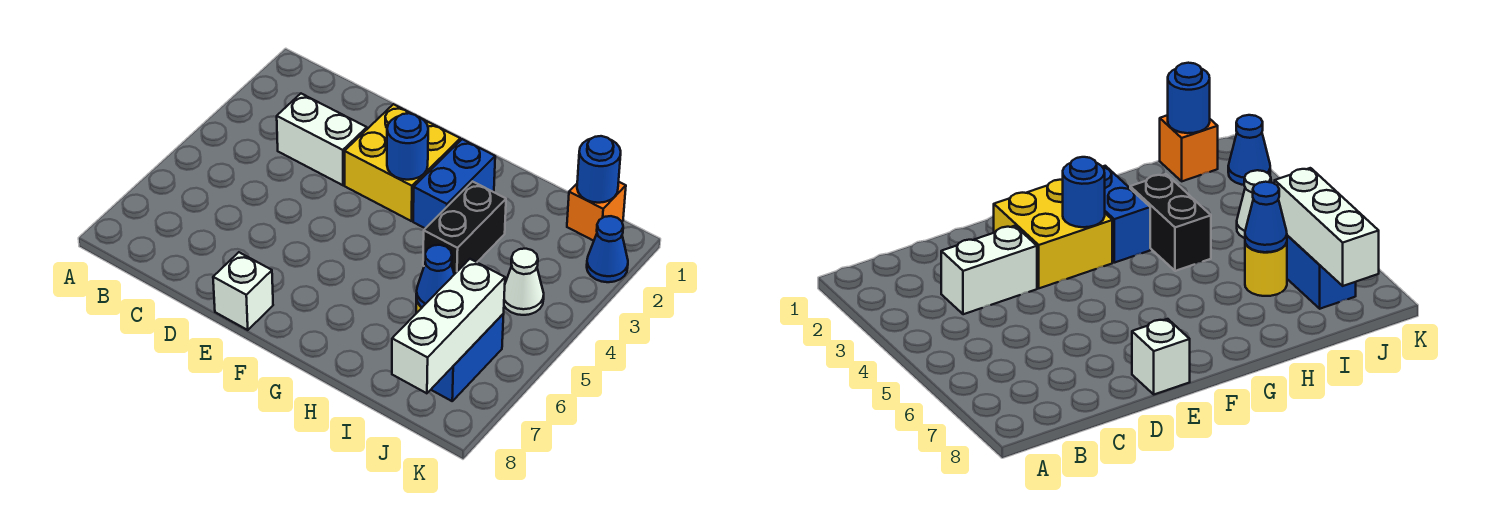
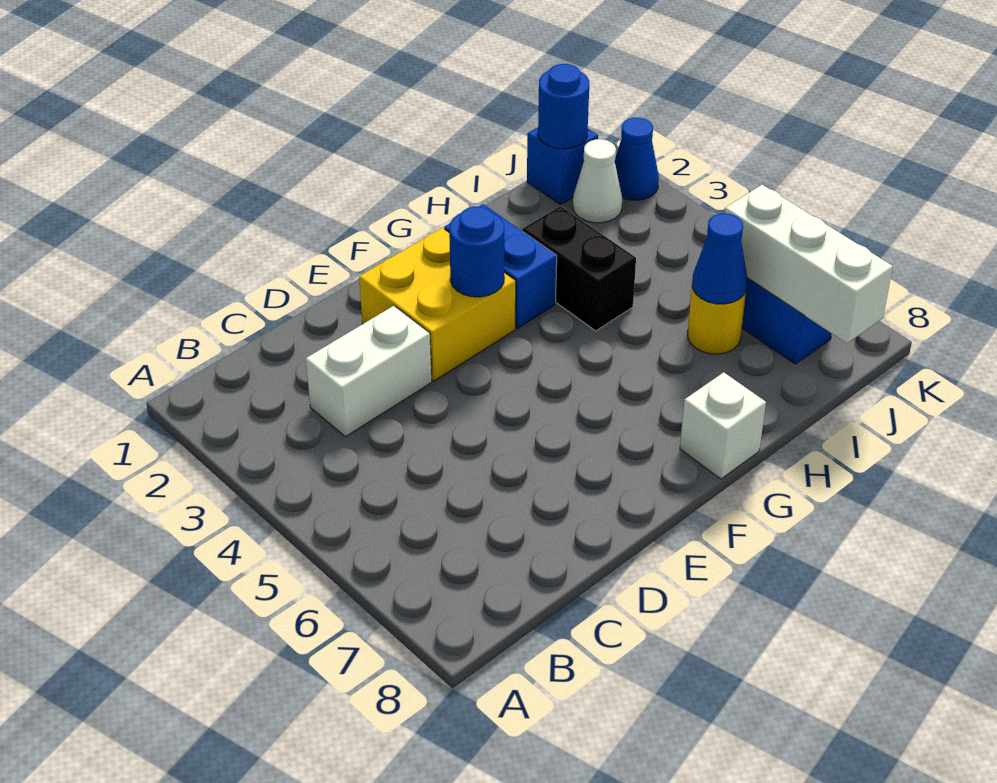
white 1x1 brick [213,252,273,330] -> white 1x1 brick moved to [680,372,766,479]
orange 1x1 brick [567,182,626,241] -> blue 1x1 brick [527,127,598,204]
white 1x1 cone [504,249,544,315] -> white 1x1 cone moved to [573,139,622,223]

